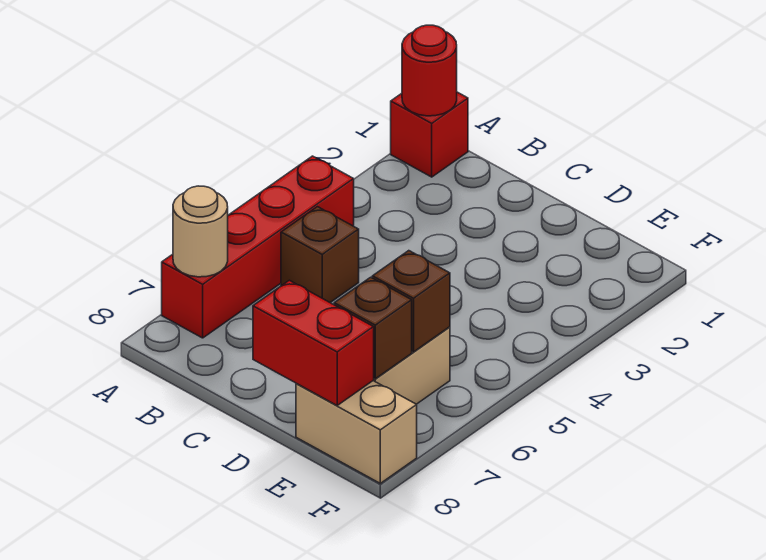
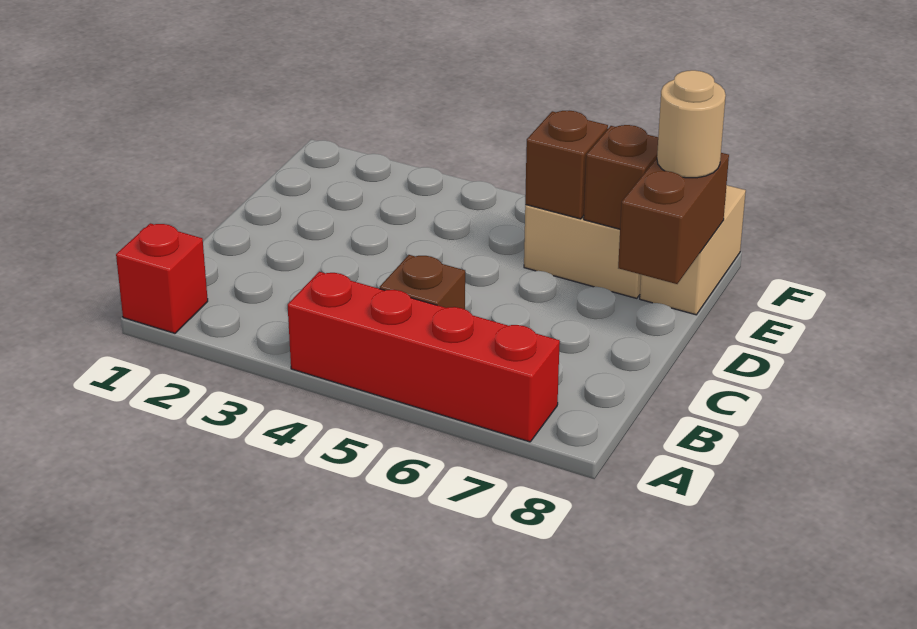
red 1x1 round brick [402,25,457,116] -> none
tan 1x1 round brick [173,186,228,277] -> tan 1x1 round brick moved to [657,70,726,178]
red 1x2 brick [253,280,374,405] -> brown 1x2 brick [618,153,729,284]

